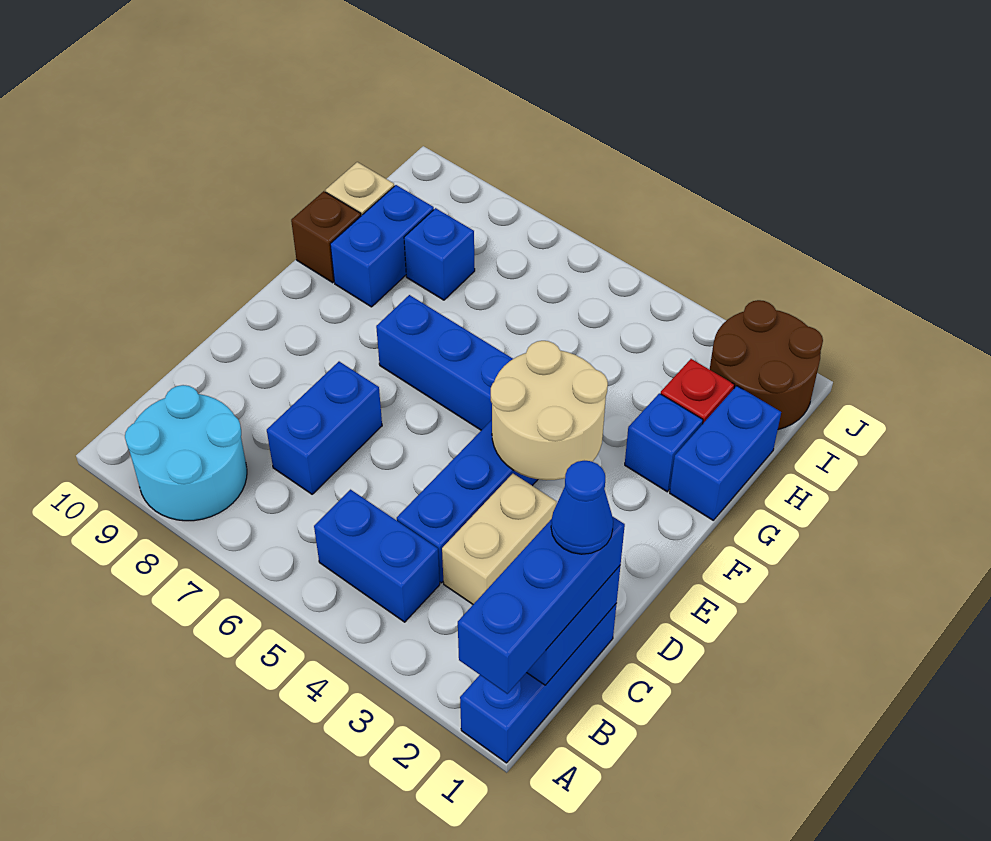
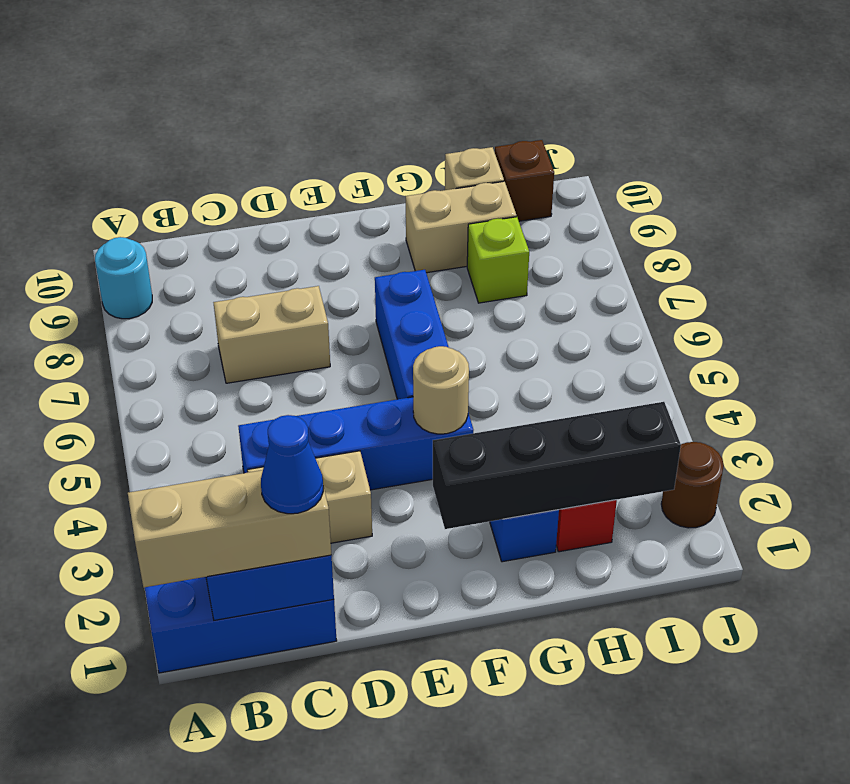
blue 1x3 brick [458,516,625,694] -> tan 1x3 brick [128,461,331,588]
cyan 2x2 round brick [125,385,247,521] -> cyan 1x1 round brick [95,237,152,319]
blue 1x2 brick [314,490,440,622] -> none
blue 1x2 brick [267,362,382,494] -> tan 1x2 brick [213,286,330,383]
tan 2x2 round brick [491,341,608,480] -> tan 1x1 round brick [413,346,469,434]
none -> black 1x4 brick [433,402,681,529]
blue 1x2 brick [670,386,781,520] -> none
blue 1x2 brick [330,185,434,307] -> tan 1x2 brick [406,181,517,273]
brown 1x1 brick [291,191,361,283] -> brown 1x1 brick moved to [495,140,554,221]
blue 1x1 brick [404,208,475,300] -> lime 1x1 brick [467,217,529,303]
brown 2x2 round brick [710,300,823,430] -> brown 1x1 round brick [661,442,724,528]

